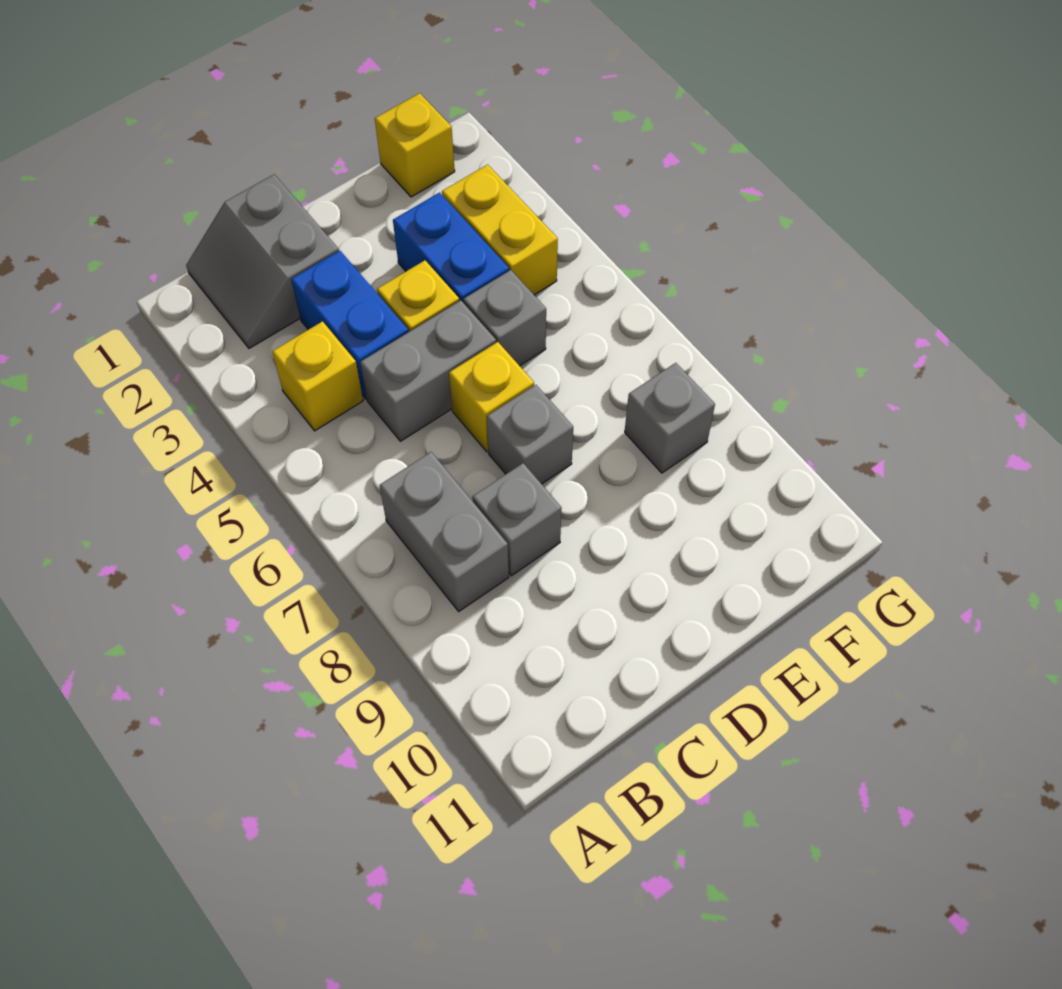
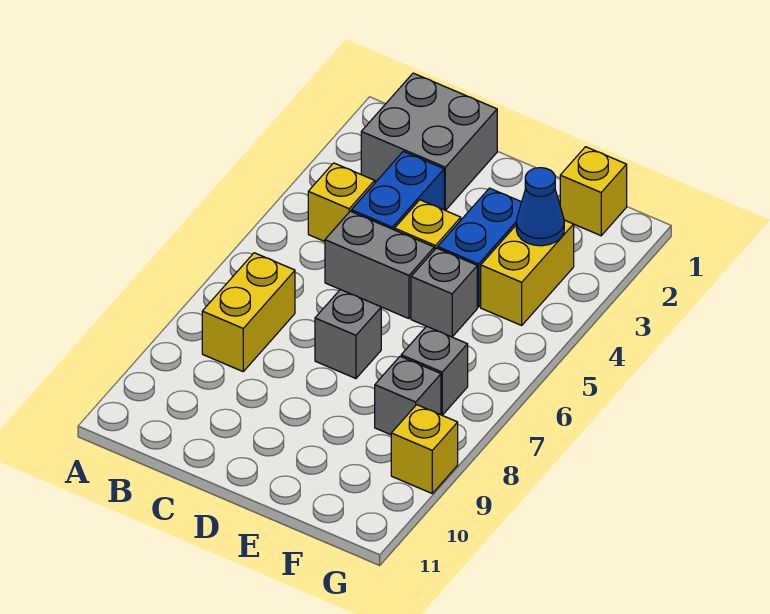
grey 2x2 slope [186,174,339,348] -> grey 2x2 brick [361,73,497,210]
grey 1x2 brick [380,452,509,611] -> yellow 1x2 brick [202,253,295,371]
grey 1x1 brick [472,463,562,576] -> grey 1x1 brick moved to [401,326,468,415]
yellow 1x1 brick [449,342,534,452] -> yellow 1x1 brick moved to [391,405,458,493]
none -> blue 1x1 cone [516,168,564,246]

